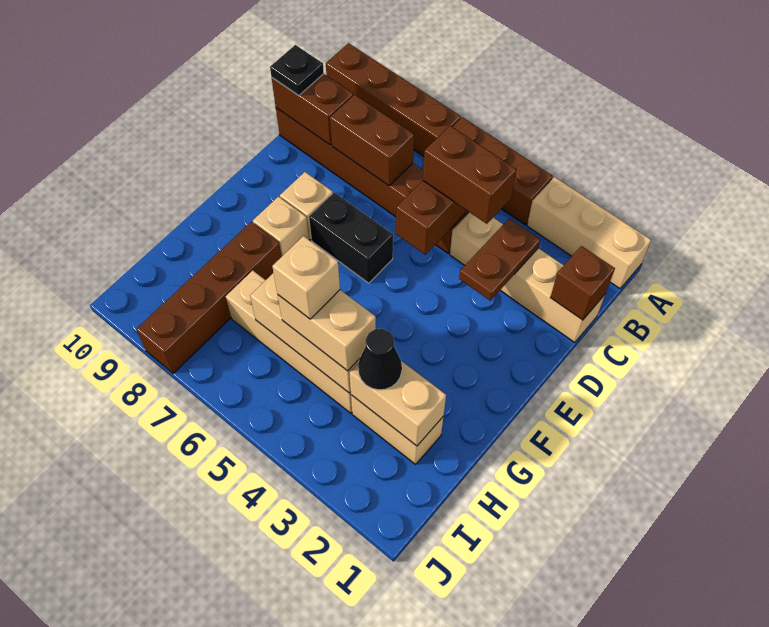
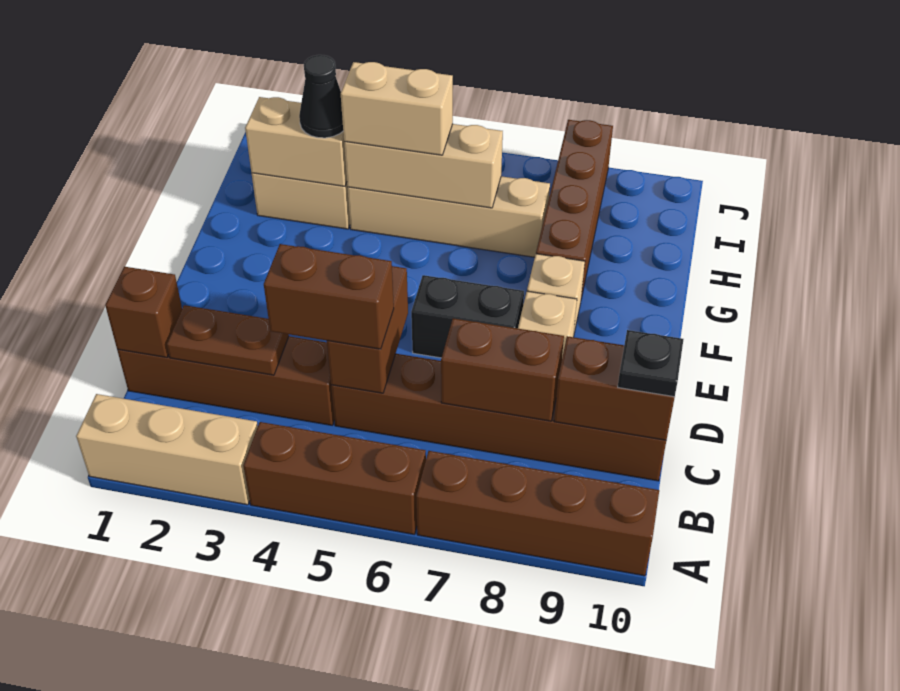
tan 1x4 brick [450,212,605,343] -> brown 1x4 brick [117,336,334,425]
brown 1x2 plate [459,219,540,300] -> brown 1x2 plate turned to [167,305,289,375]
tan 1x1 brick [272,236,340,319] -> none

